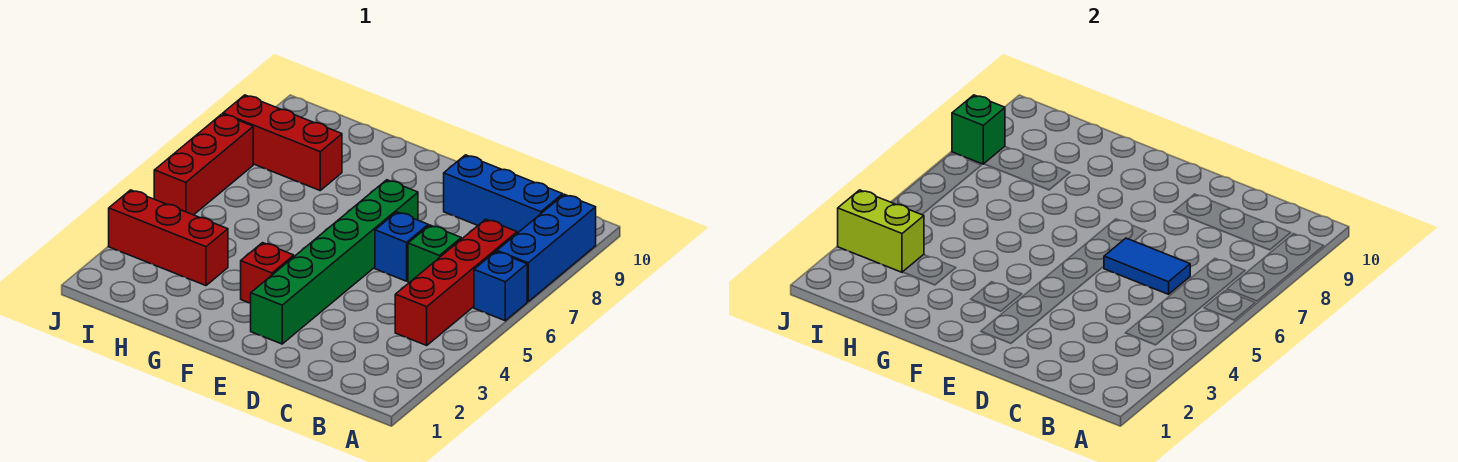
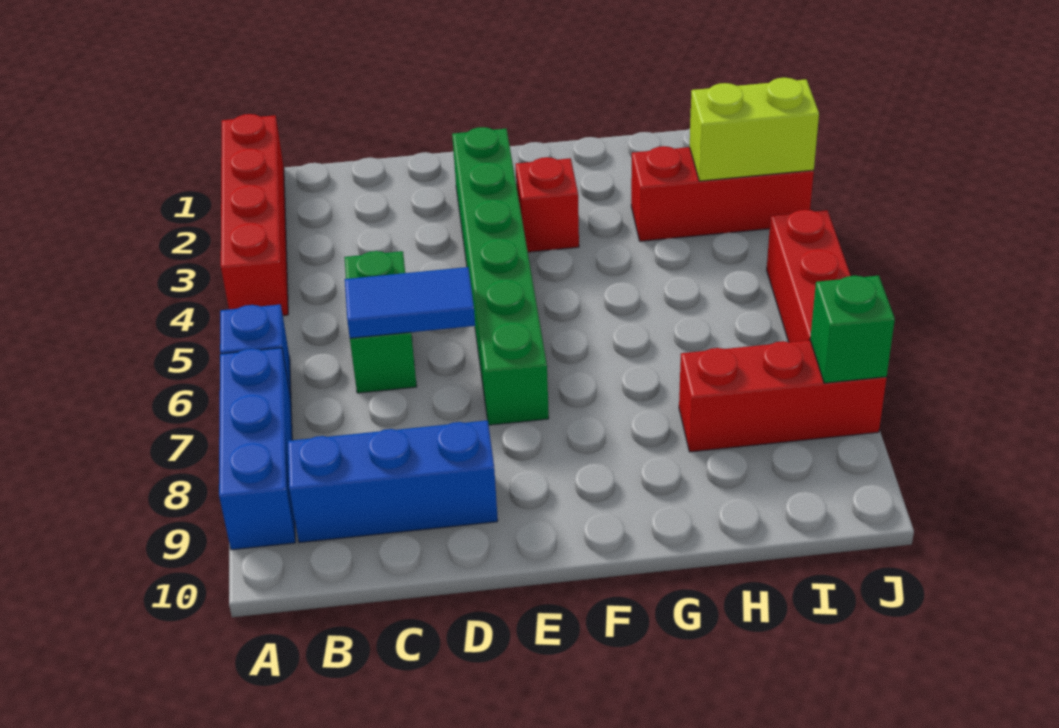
red 1x4 brick [395,219,517,345] -> red 1x4 brick moved to [221,114,288,316]
green 1x1 brick [408,225,461,283] -> green 1x2 brick [345,251,417,393]
blue 1x1 brick [375,212,428,281] -> none

